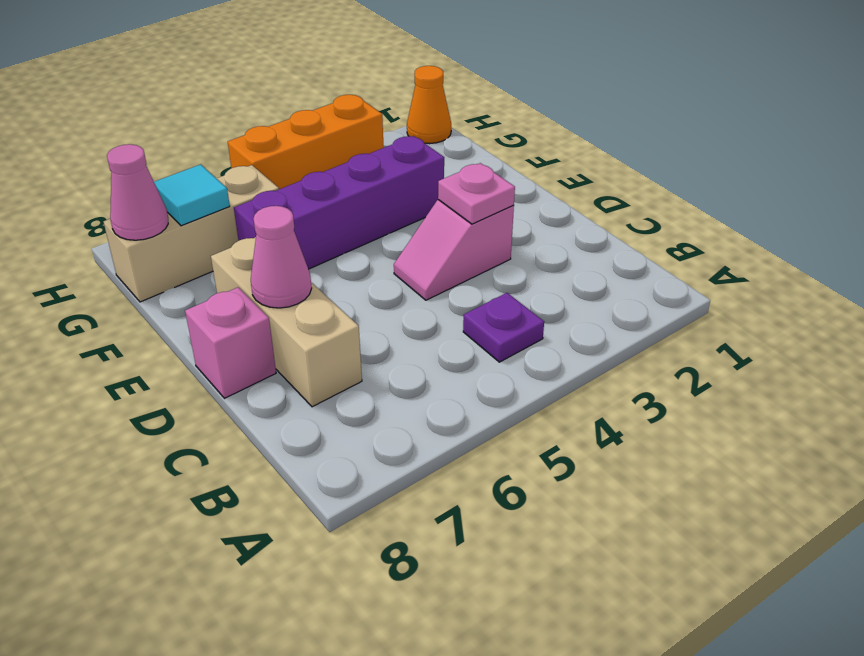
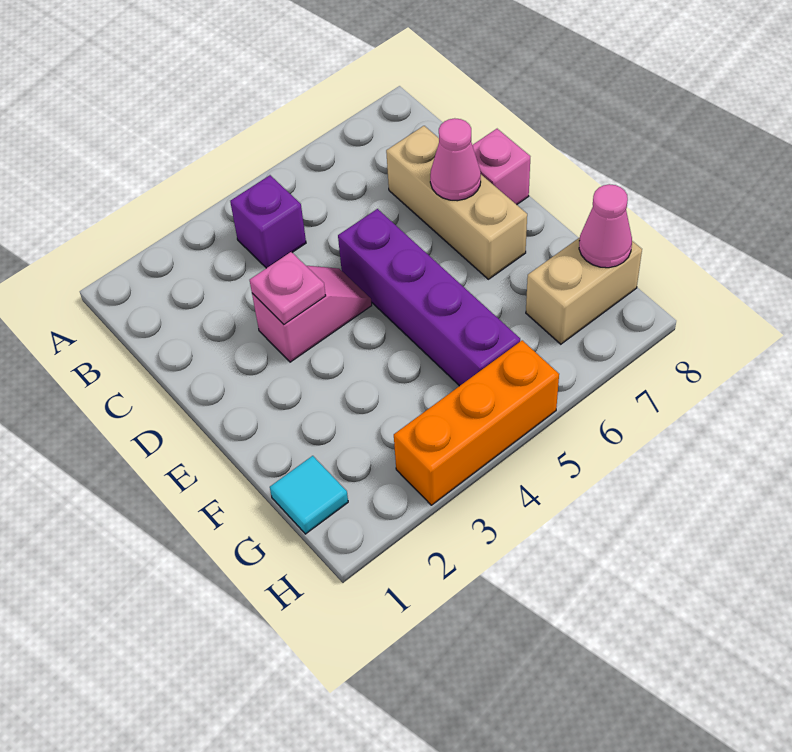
purple 1x1 plate [463,293,544,362] -> purple 1x1 brick [230,175,306,268]
purple 1x4 brick [234,136,444,269] -> purple 1x4 brick turned to [338,209,520,386]
tan 1x3 brick [104,165,279,302] -> tan 1x2 brick [526,238,642,344]
cyan 1x1 tile [154,164,230,226] -> cyan 1x1 tile moved to [270,456,348,534]
orange 1x1 cone [407,66,451,144] -> none

